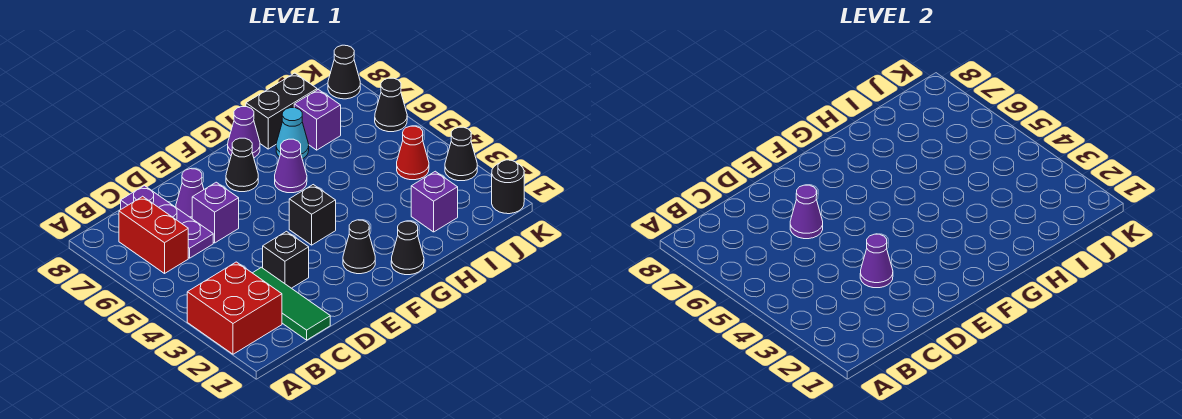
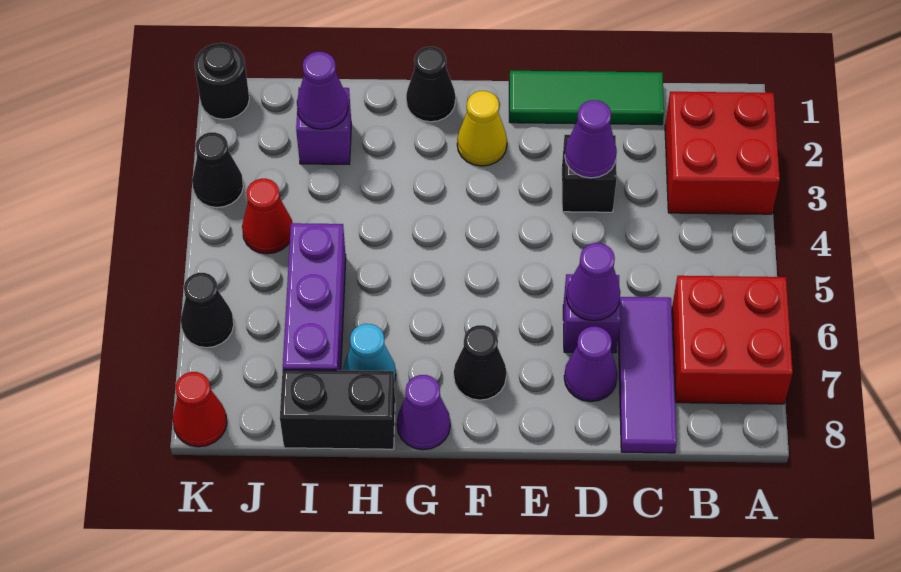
red 1x2 brick [119,196,188,273] -> red 2x2 brick [672,276,793,404]
green 1x3 tile [253,267,330,340] -> green 1x3 tile turned to [509,71,664,125]
purple 1x3 plate [121,186,213,258] -> purple 1x3 tile [618,297,677,453]
black 1x1 cone [343,220,375,274] -> yellow 1x1 cone [457,91,507,166]
black 1x1 brick [289,185,336,245] -> none
purple 1x1 cone [275,139,307,193] -> purple 1x1 cone moved to [297,52,348,129]
purple 1x1 brick [294,90,341,150] -> purple 1x3 brick [283,223,346,370]
black 1x1 cone [328,45,360,99] -> red 1x1 cone [173,372,227,447]

